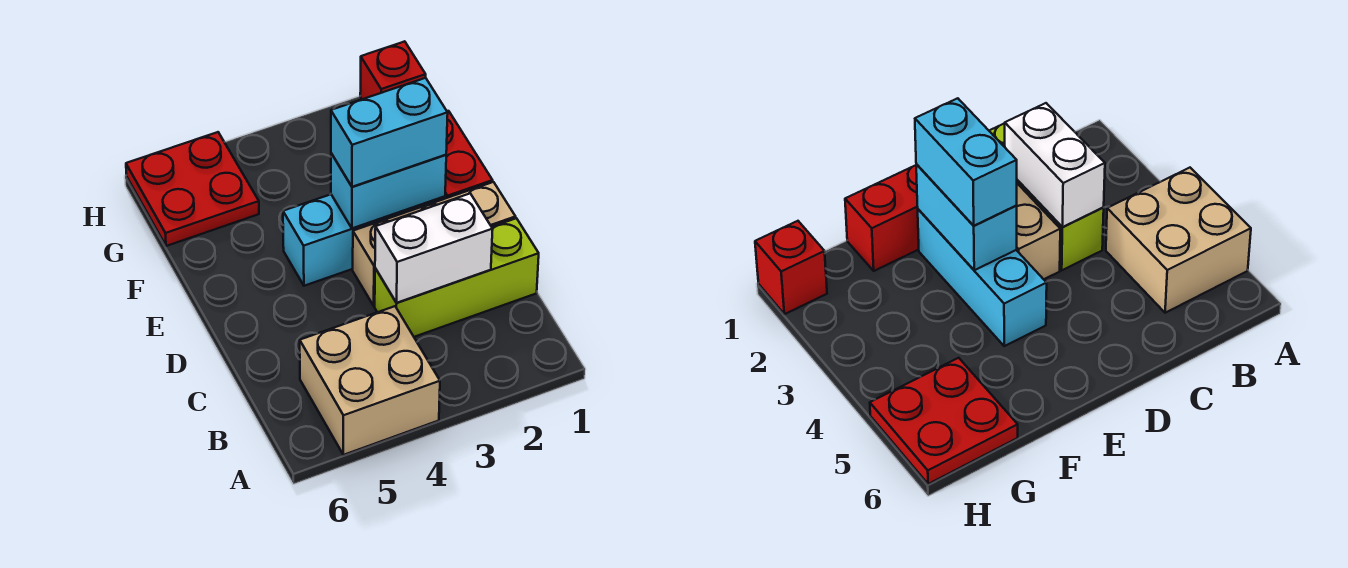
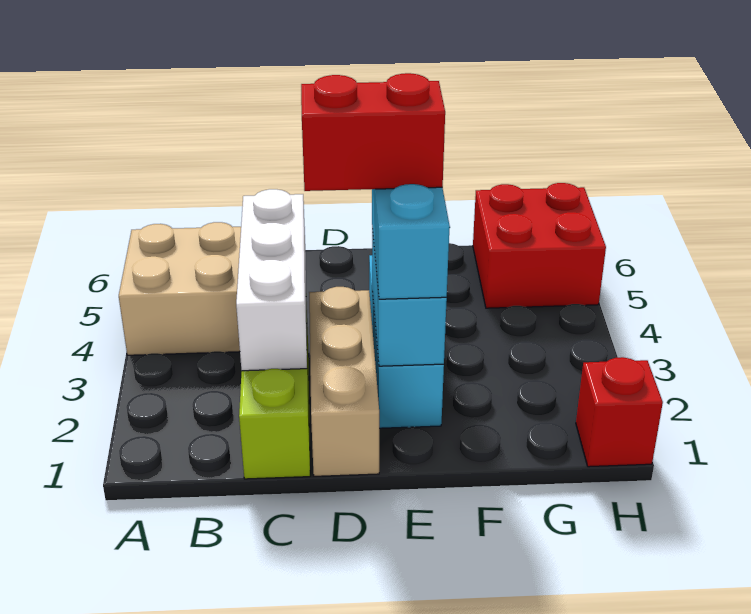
white 1x2 brick [375,194,493,303] -> white 1x3 brick [236,189,307,371]
red 1x2 brick [445,111,493,199] -> red 1x2 brick moved to [301,73,445,191]
red 2x2 plate [126,132,259,246] -> red 2x2 brick [473,183,606,308]

